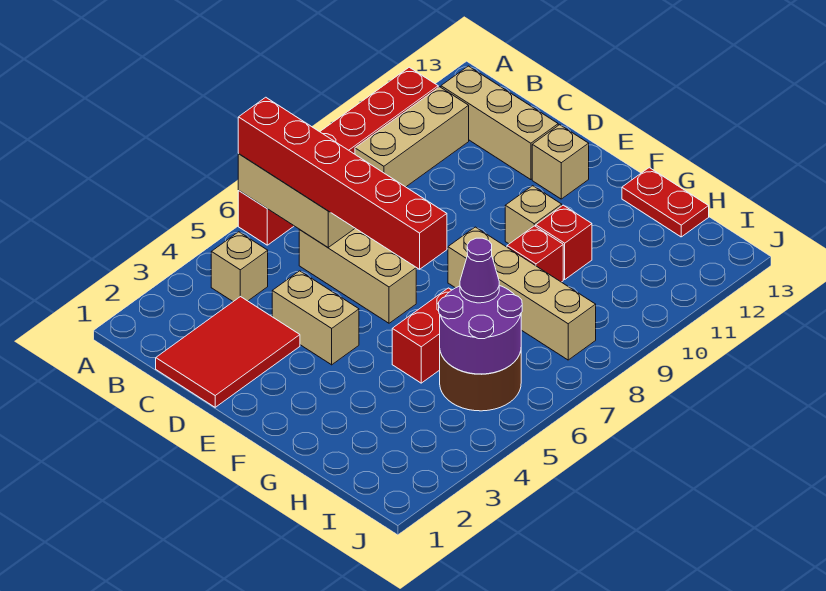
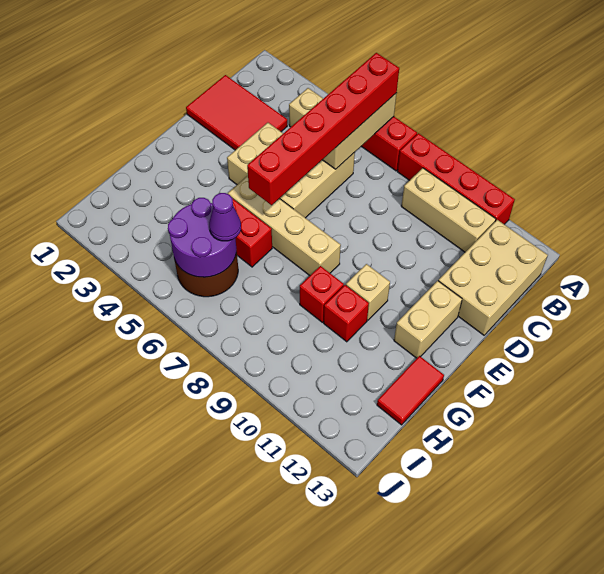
tan 1x3 brick [441,66,558,180] -> tan 2x3 brick [438,220,548,335]
tan 1x1 brick [532,125,589,199] -> tan 1x2 brick [394,281,462,358]
tan 1x4 brick [448,227,596,360] -> tan 1x4 brick turned to [228,176,341,275]
red 1x2 plate [622,168,709,237] -> red 1x2 tile [377,356,444,425]

